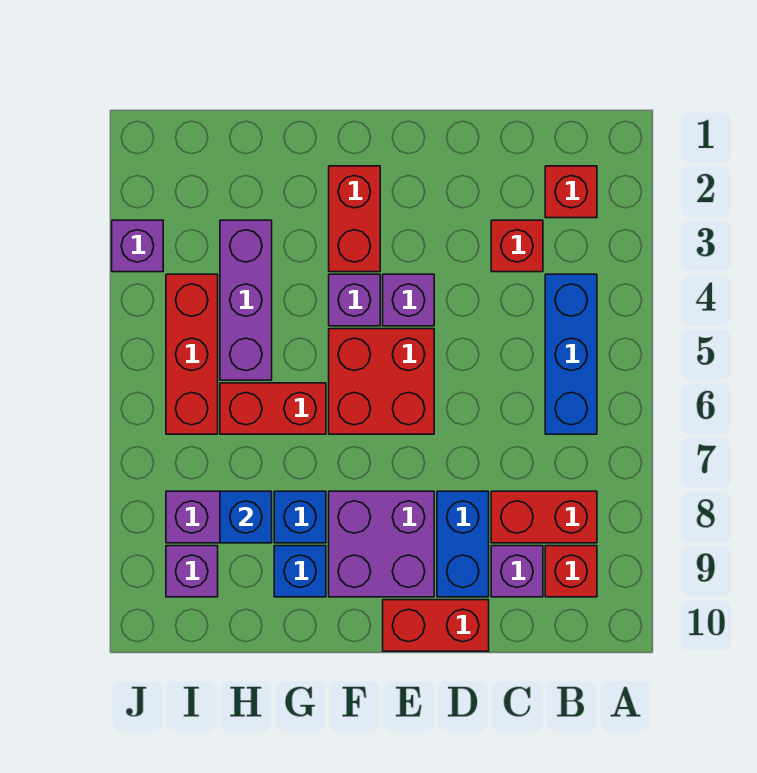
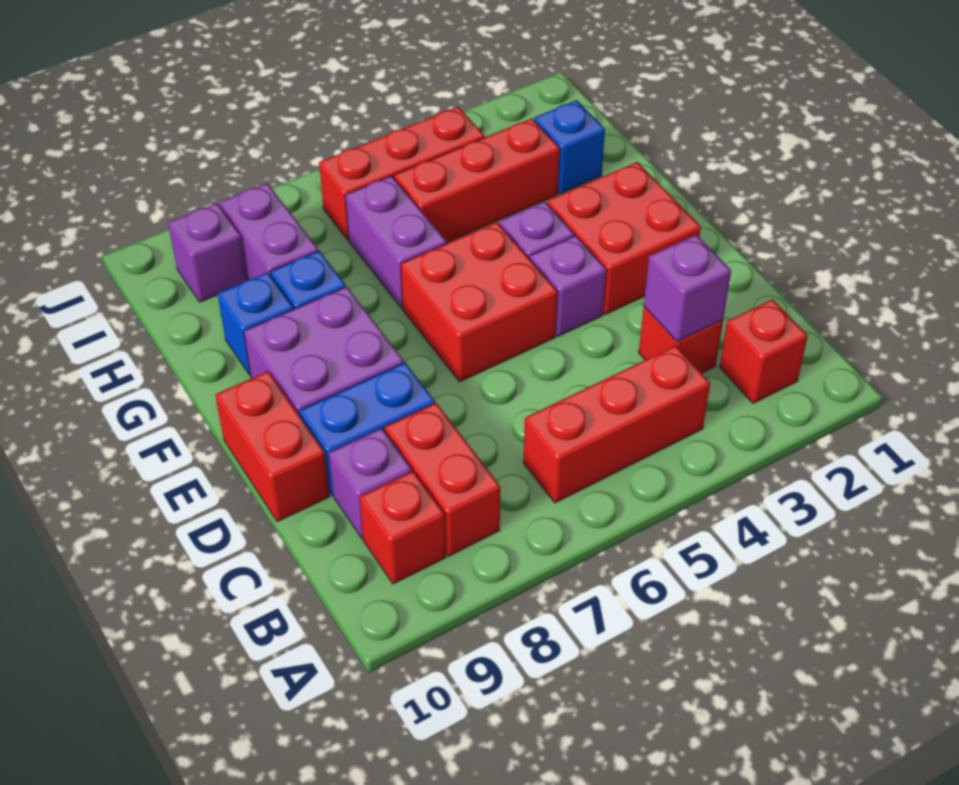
blue 1x3 brick [545,274,597,434] -> red 1x3 brick [523,346,710,503]
red 1x2 brick [329,166,380,272] -> red 2x2 brick [547,162,701,314]
red 1x2 brick [220,383,326,434] -> purple 1x2 brick [345,176,447,308]
purple 1x3 brick [220,220,272,380] -> red 1x3 brick [394,119,560,242]
blue 1x1 brick [220,491,272,543] -> blue 1x1 brick moved to [534,100,605,194]
purple 1x1 brick [112,220,163,272] -> purple 1x1 brick moved to [644,235,731,342]

